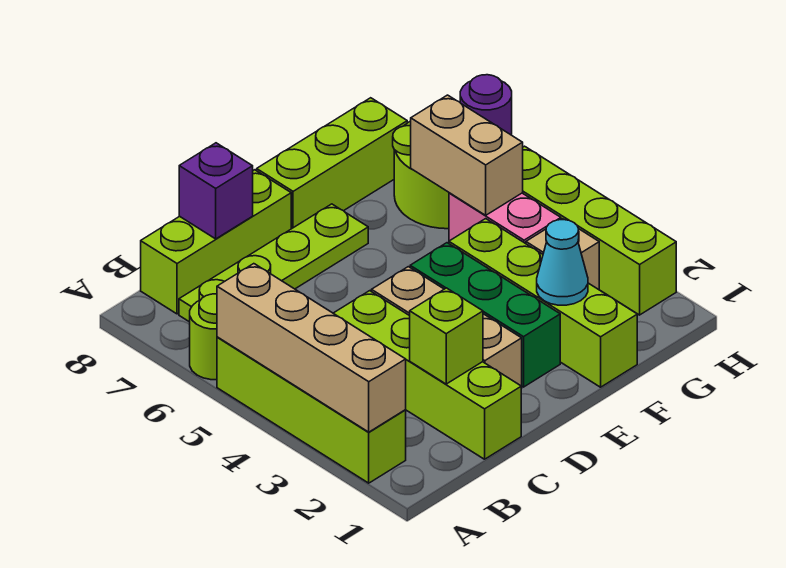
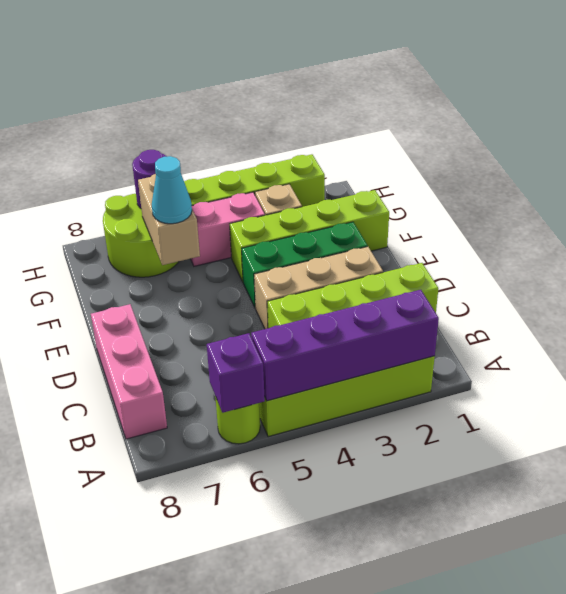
tan 1x4 brick [217,264,406,432] -> purple 1x4 brick [251,290,439,401]
lime 1x4 plate [179,204,368,322] -> none
lime 1x3 brick [141,170,291,314] -> pink 1x3 brick [91,304,167,439]
lime 1x1 brick [410,288,483,384] -> none
purple 1x1 brick [179,143,253,239] -> purple 1x1 brick moved to [207,333,265,413]
lime 1x3 brick [257,98,407,229] -> none
cyan 1x1 cone [537,220,588,305] -> cyan 1x1 cone moved to [152,156,192,224]
tan 1x2 brick [411,95,523,215] -> tan 1x2 brick turned to [138,174,200,265]

